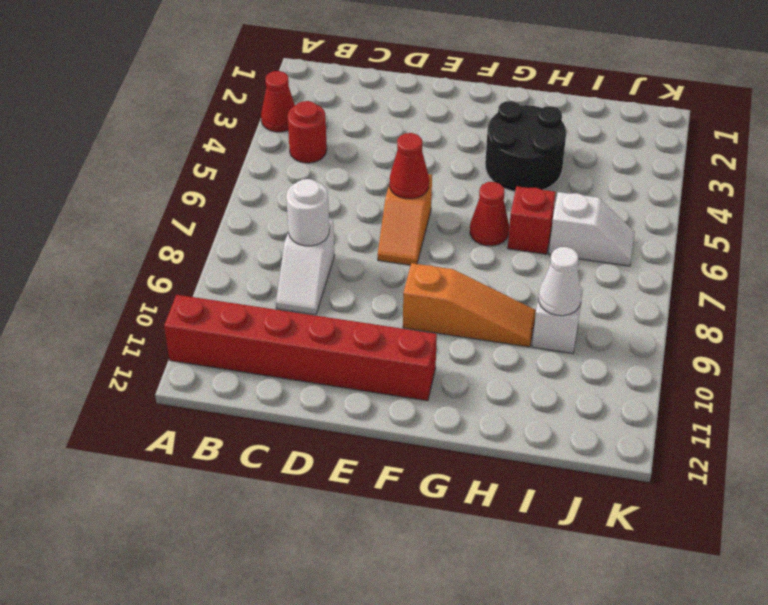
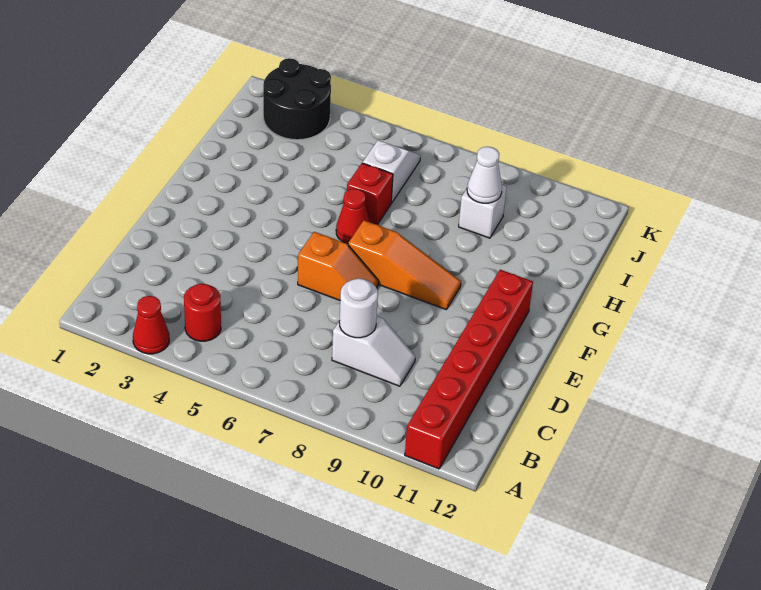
red 1x1 cone [389,133,429,199] -> none
orange 1x3 slope [403,263,536,347] -> orange 1x3 slope turned to [348,220,461,310]
black 2x2 round brick [485,101,566,192] -> black 2x2 round brick moved to [263,58,331,140]

